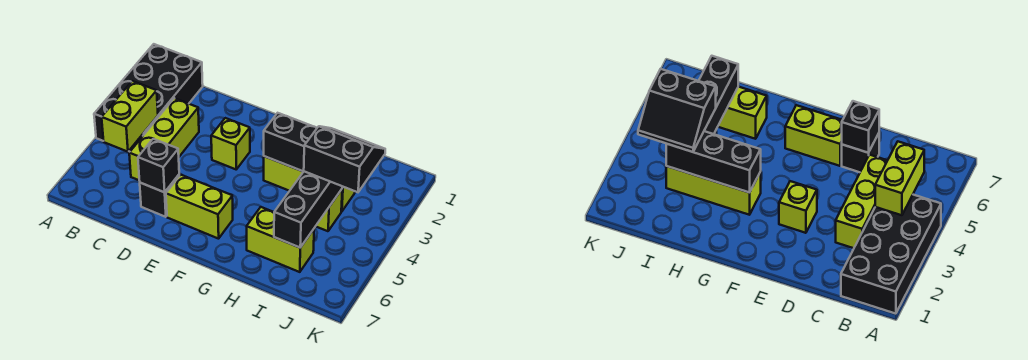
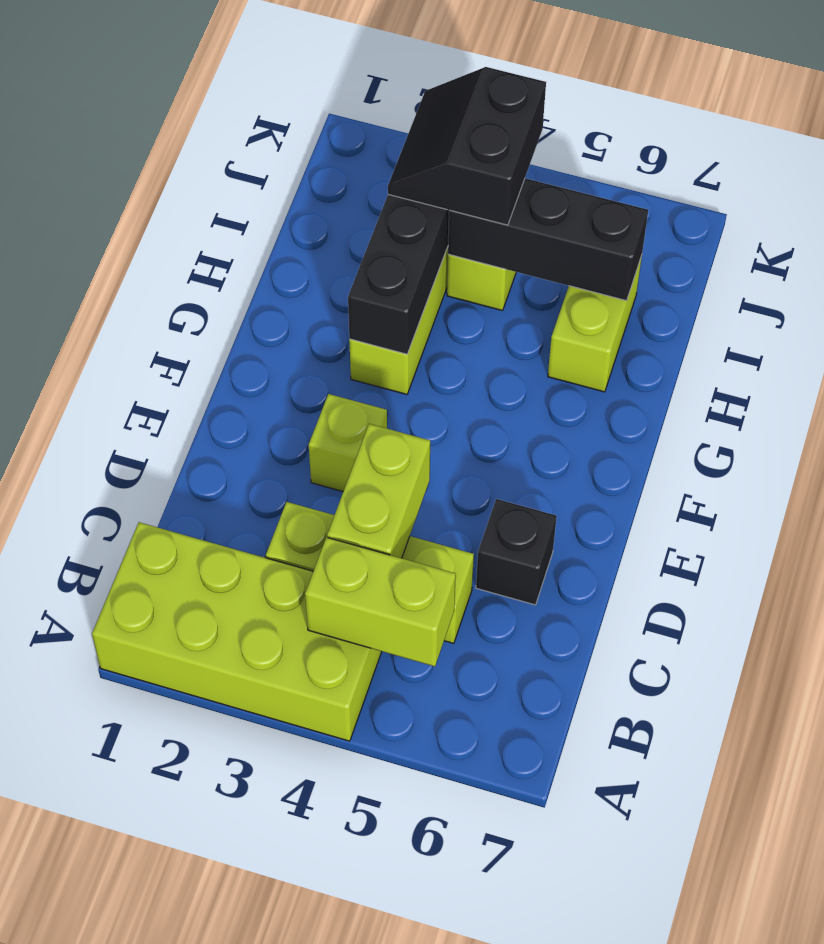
black 2x4 brick [94,44,203,152] -> lime 2x4 brick [92,522,382,741]
black 1x1 brick [138,139,179,192] -> none
lime 1x2 brick [166,175,233,239] -> lime 1x2 brick moved to [327,424,430,558]

